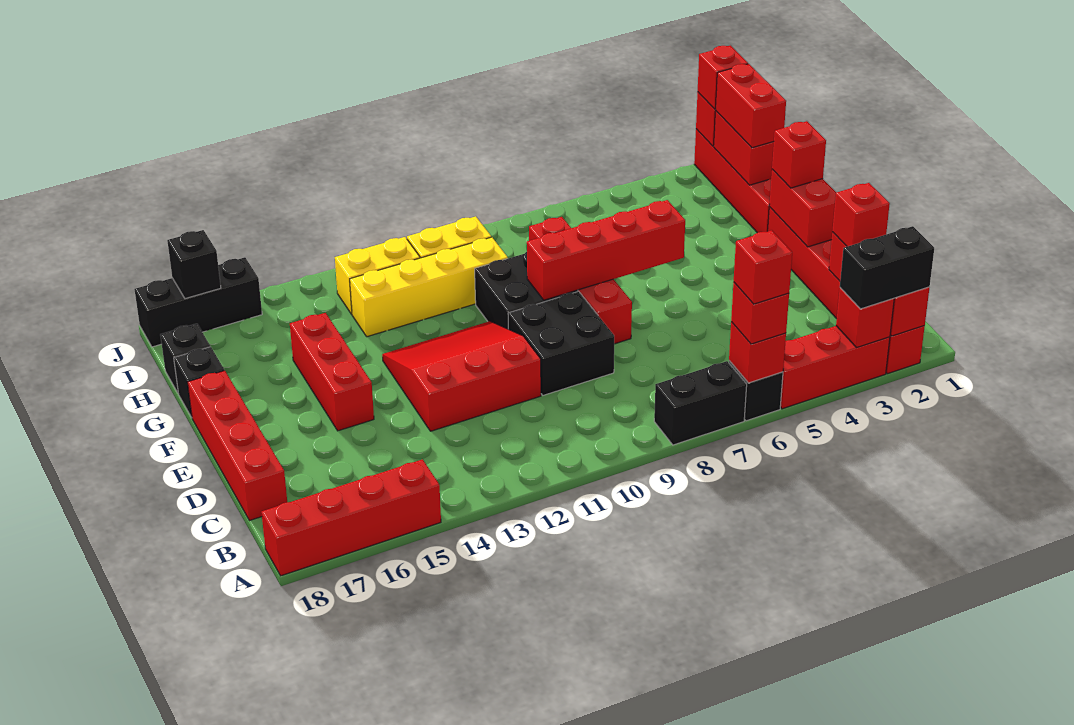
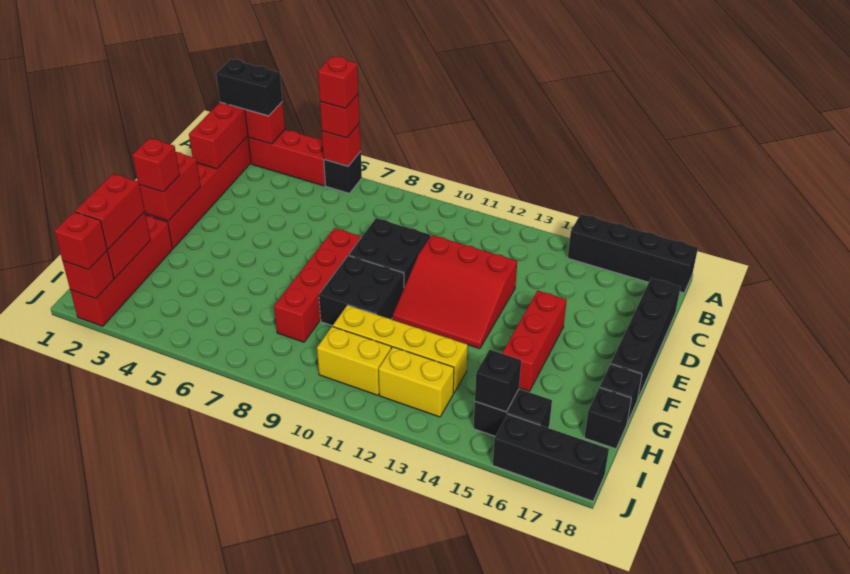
black 1x2 brick [654,361,747,445] -> black 1x2 brick moved to [474,389,552,436]
red 1x4 brick [261,459,441,576] -> black 1x4 brick [568,214,698,293]
red 1x1 brick [832,183,890,247] -> none
red 1x4 brick [188,371,287,521] -> black 1x4 brick [611,278,681,400]
red 1x4 brick [527,200,685,300] -> none
black 1x1 brick [167,230,221,299] -> black 1x1 brick moved to [475,350,521,412]

